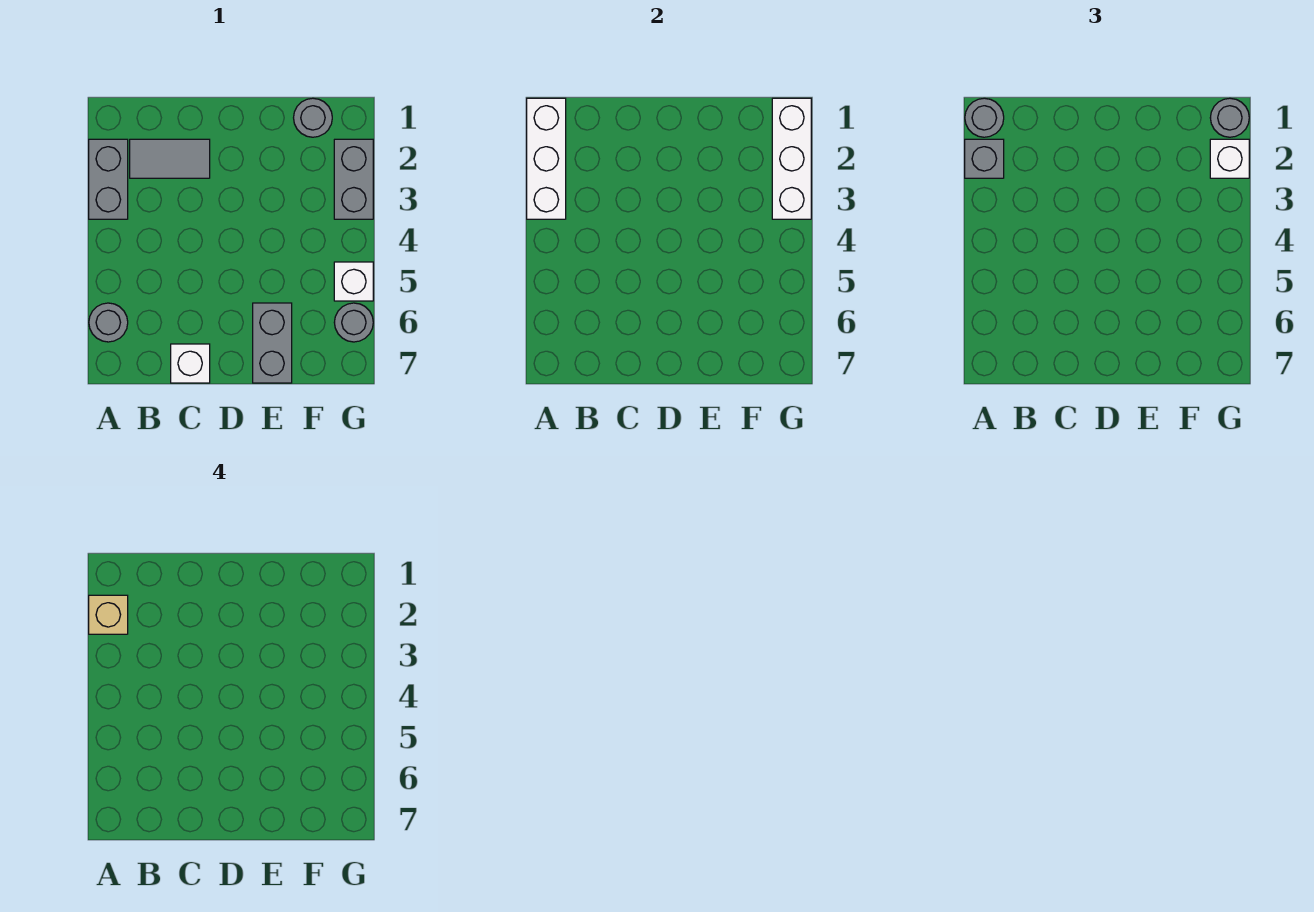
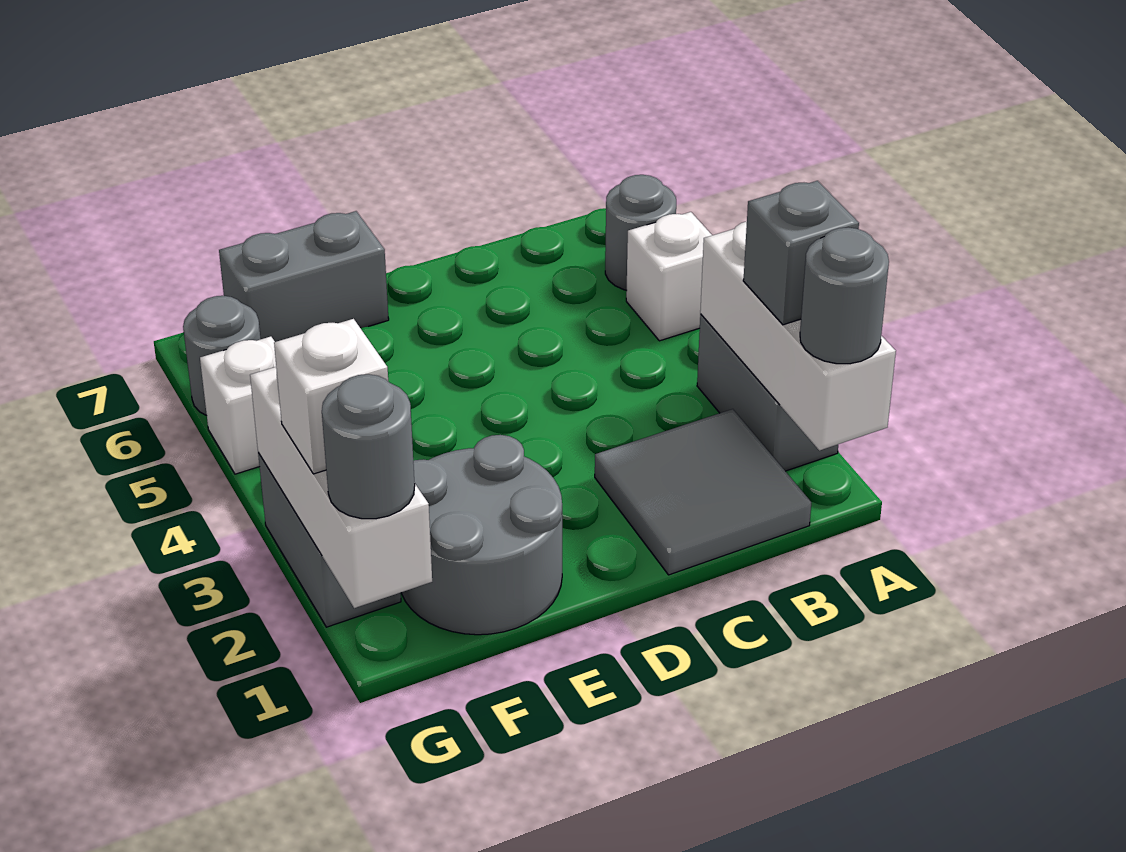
tan 1x1 brick [89,595,128,634] -> none
grey 1x2 tile [130,139,210,178] -> grey 2x2 tile [595,409,811,575]
white 1x1 brick [171,344,210,383] -> white 1x1 brick moved to [626,212,712,341]
grey 1x2 brick [253,303,292,383] -> grey 1x2 brick turned to [219,211,389,342]
grey 1x1 round brick [294,98,332,137] -> grey 2x2 round brick [401,435,562,635]

